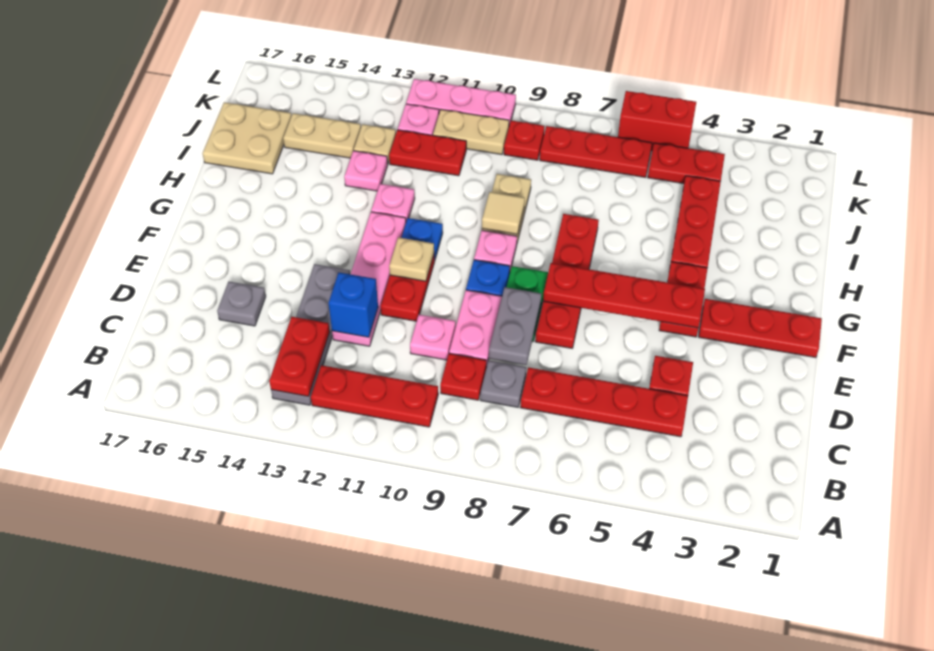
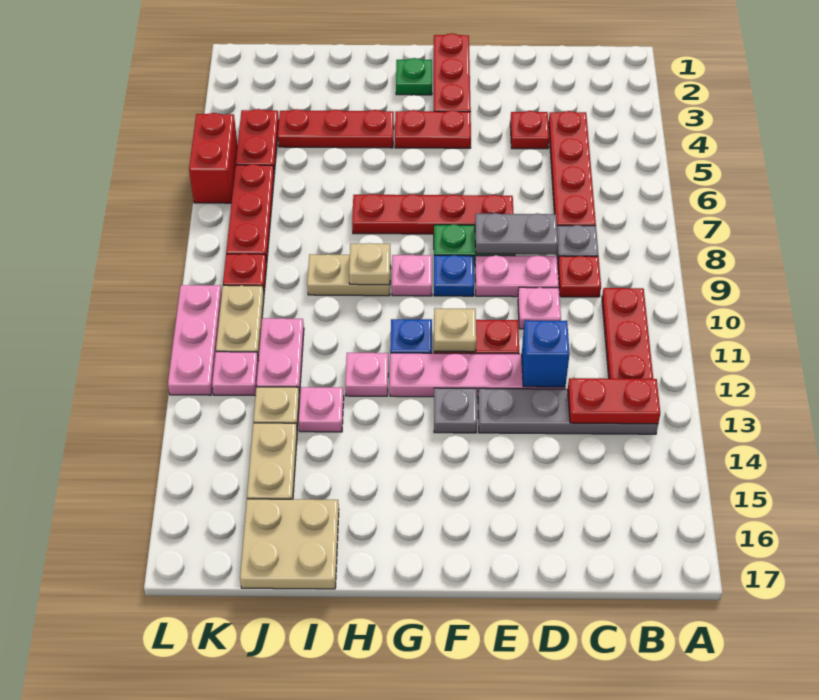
grey 1x1 plate [217,282,266,326] -> grey 1x1 plate moved to [434,388,477,433]
red 1x4 plate [543,263,705,328] -> none
none -> green 1x1 plate [396,58,432,95]
tan 1x1 tile [482,192,525,234] -> tan 1x1 plate [349,243,390,285]
red 1x2 plate [389,130,466,176] -> pink 1x2 plate [257,318,304,395]

